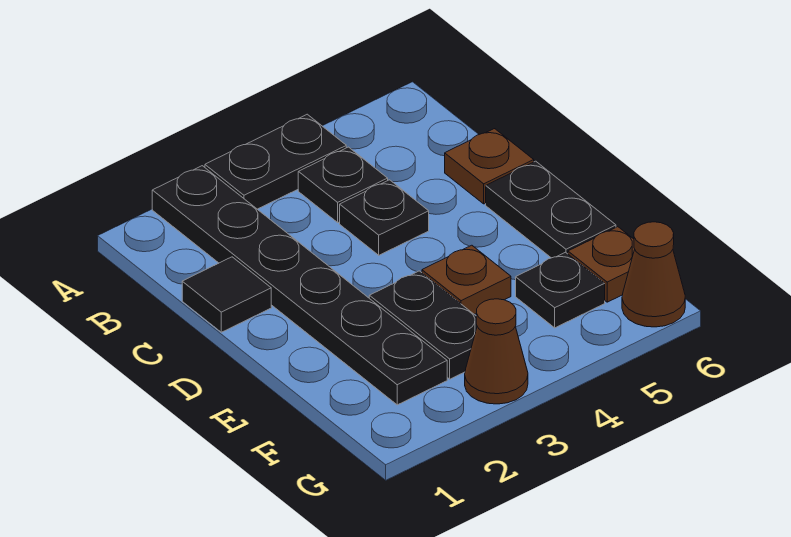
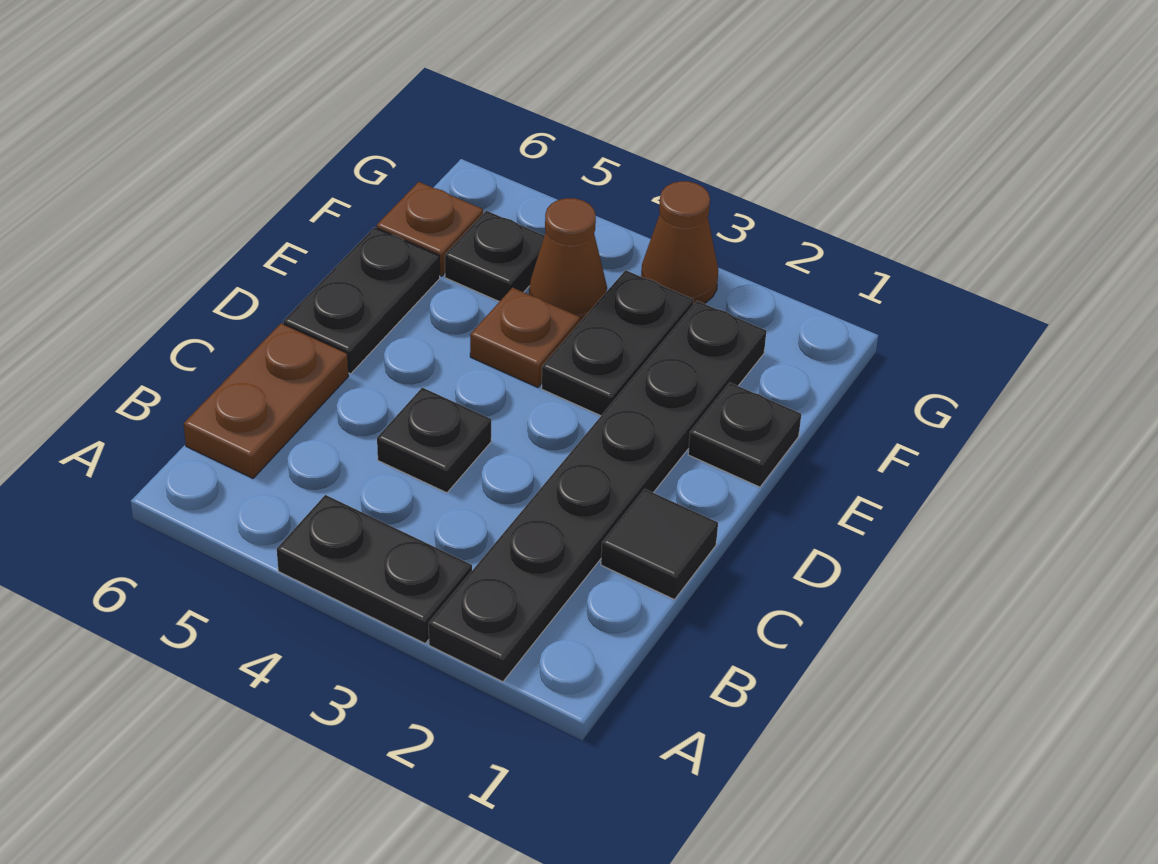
black 1x1 plate [298,147,388,222] -> black 1x1 plate moved to [688,383,801,487]
brown 1x1 plate [445,129,534,204] -> brown 1x2 plate [184,323,348,478]
brown 1x1 cone [622,222,685,327] -> brown 1x1 cone moved to [529,198,607,322]

